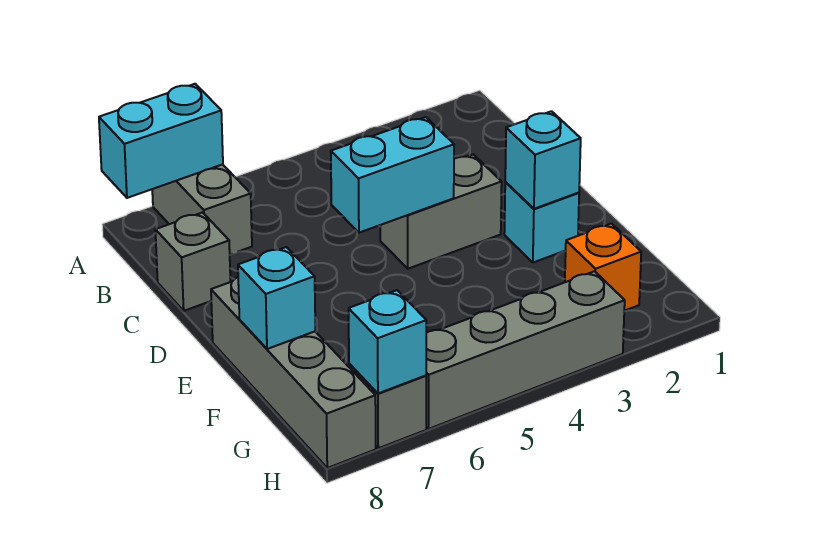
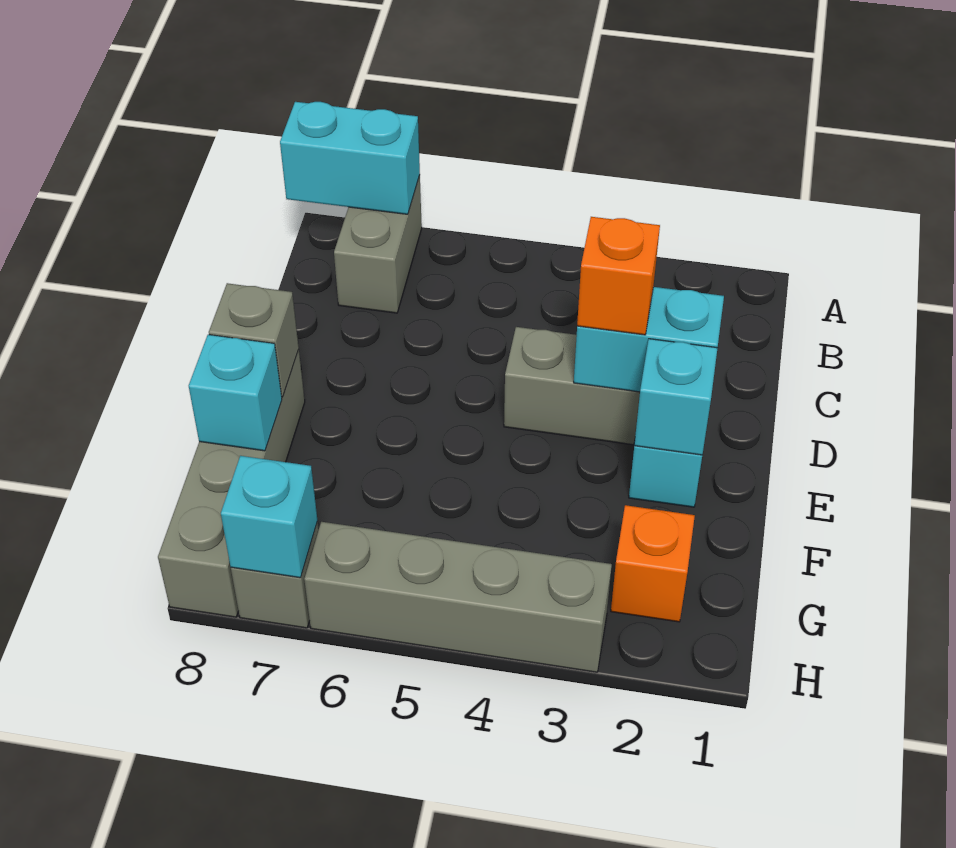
grey 1x1 brick [155,212,230,311] -> grey 1x1 brick moved to [209,283,299,397]
none -> orange 1x1 brick [577,217,660,335]
cyan 1x2 brick [331,117,454,233] -> cyan 1x2 brick moved to [574,287,724,392]

